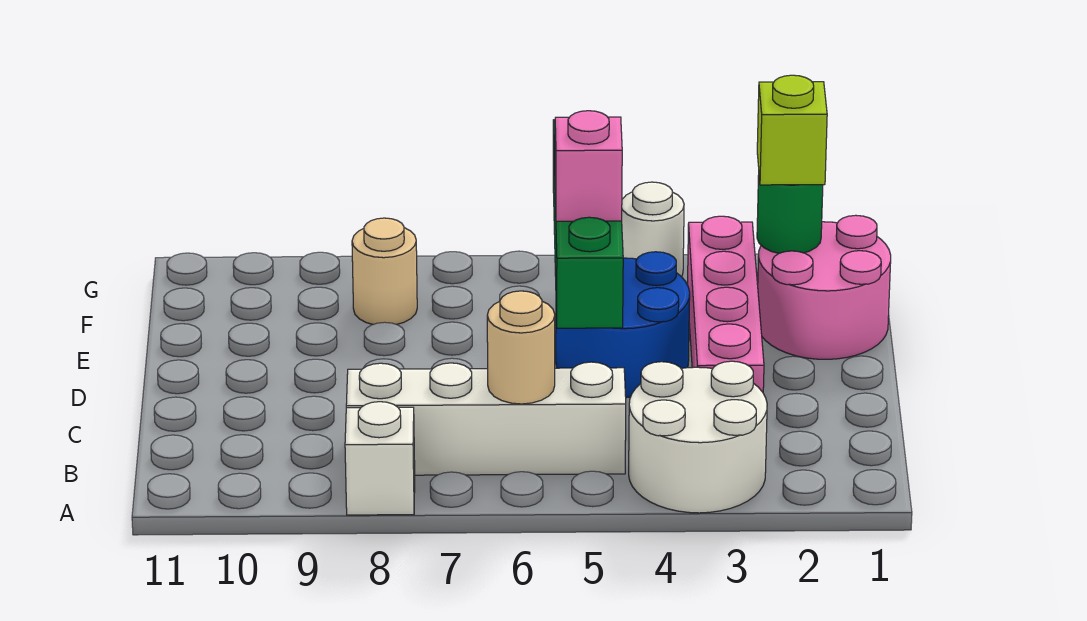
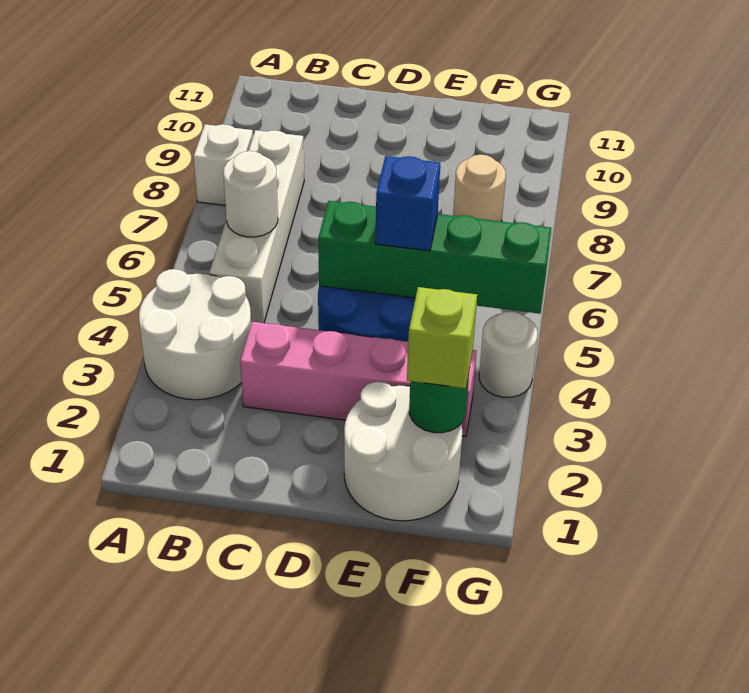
tan 1x1 round brick [487,291,555,404] -> white 1x1 round brick [223,151,278,237]
pink 2x2 round brick [758,215,891,359] -> white 2x2 round brick [344,382,462,521]
pink 1x1 brick [555,111,622,221] -> blue 1x1 brick [375,156,440,251]

